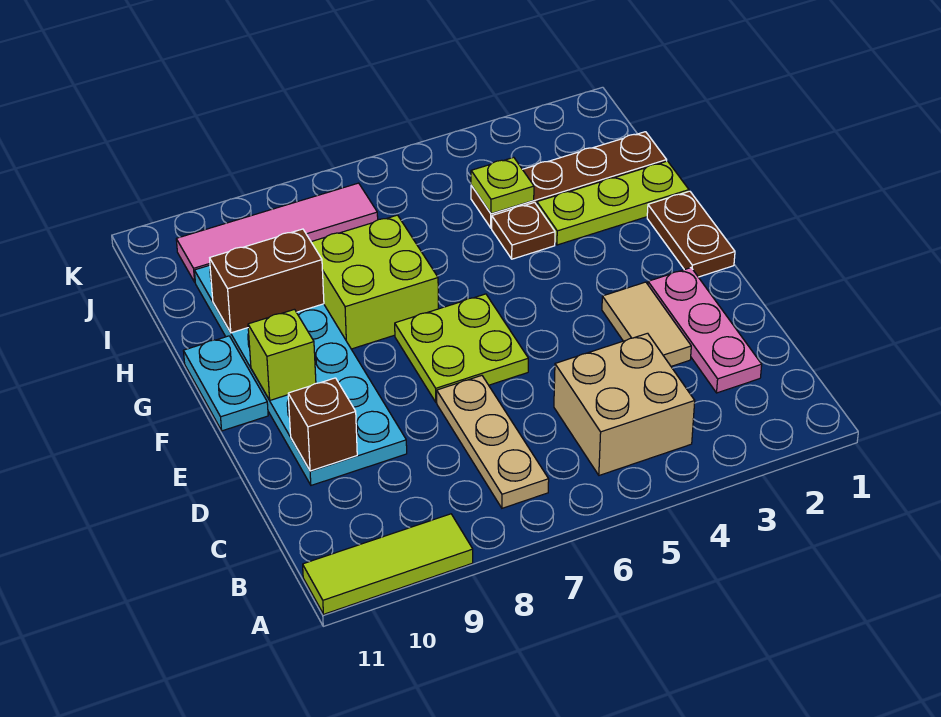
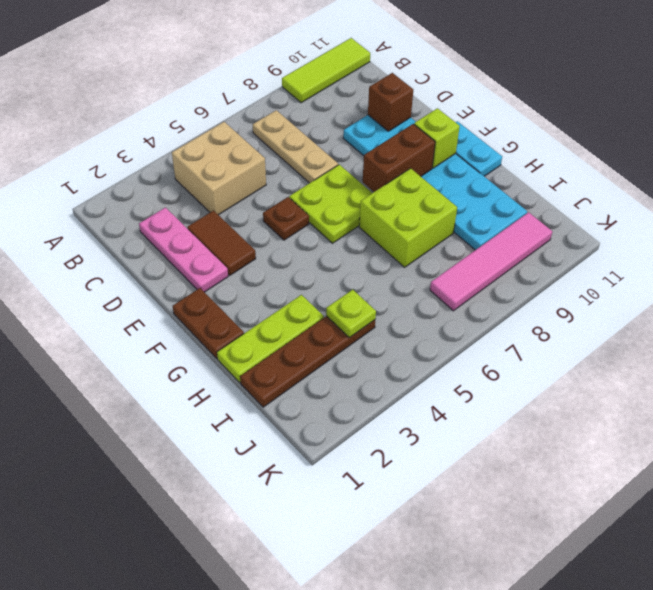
tan 1x2 tile [602,282,691,366] -> brown 1x2 tile [187,211,256,275]
brown 1x1 plate [492,202,555,259] -> brown 1x1 plate moved to [263,197,309,240]
brown 1x2 brick [210,229,324,333] -> brown 1x2 brick moved to [363,124,435,192]

